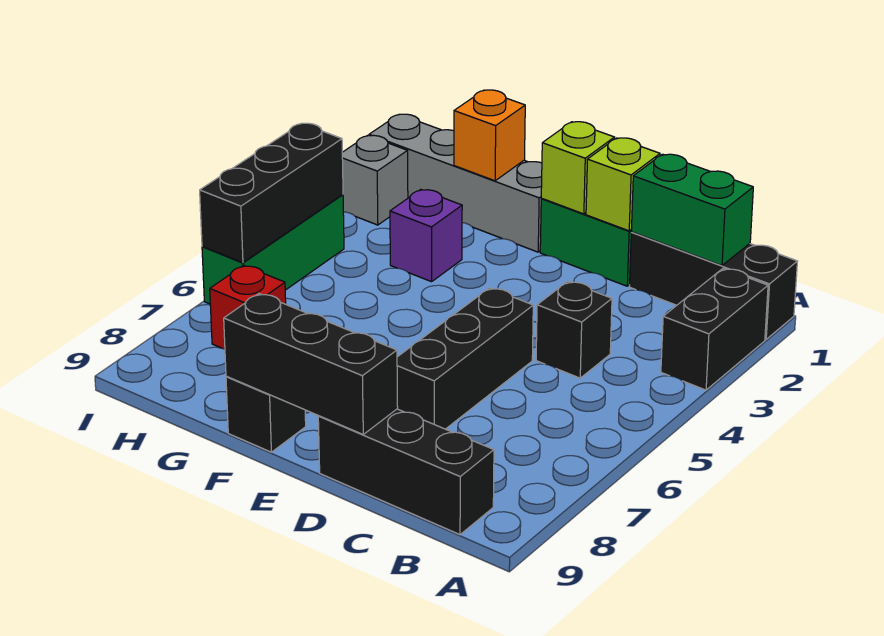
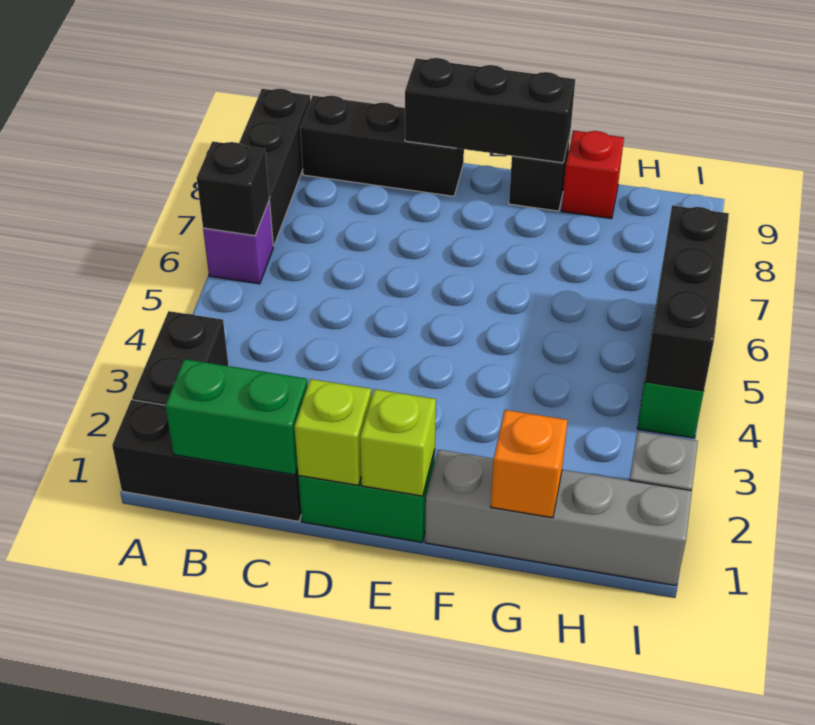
black 1x1 brick [536,281,612,378] -> black 1x1 brick moved to [197,142,269,236]
black 1x3 brick [397,288,533,429] -> black 1x3 brick moved to [239,89,310,246]
purple 1x1 brick [390,189,462,282] -> purple 1x1 brick moved to [203,201,273,284]
red 1x1 brick [210,265,286,349] -> red 1x1 brick moved to [562,131,624,219]

